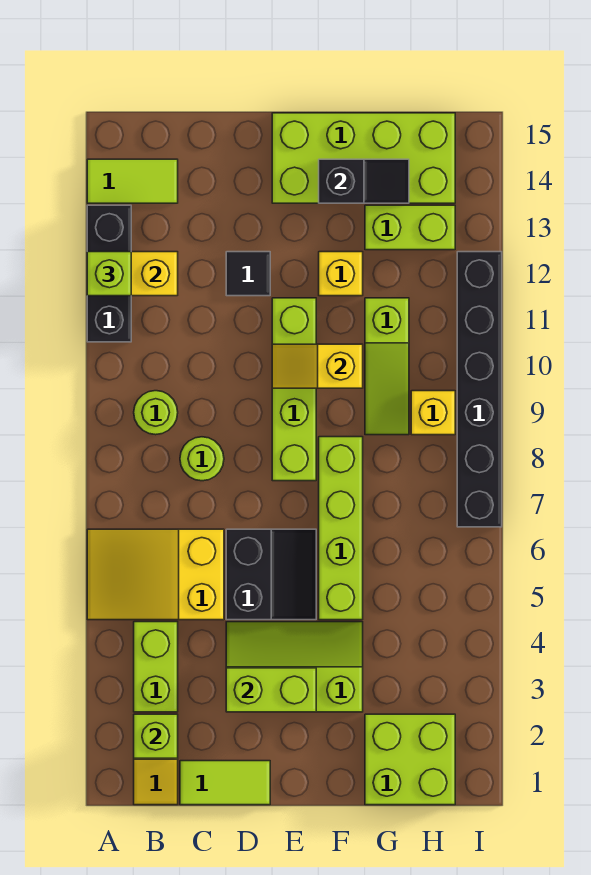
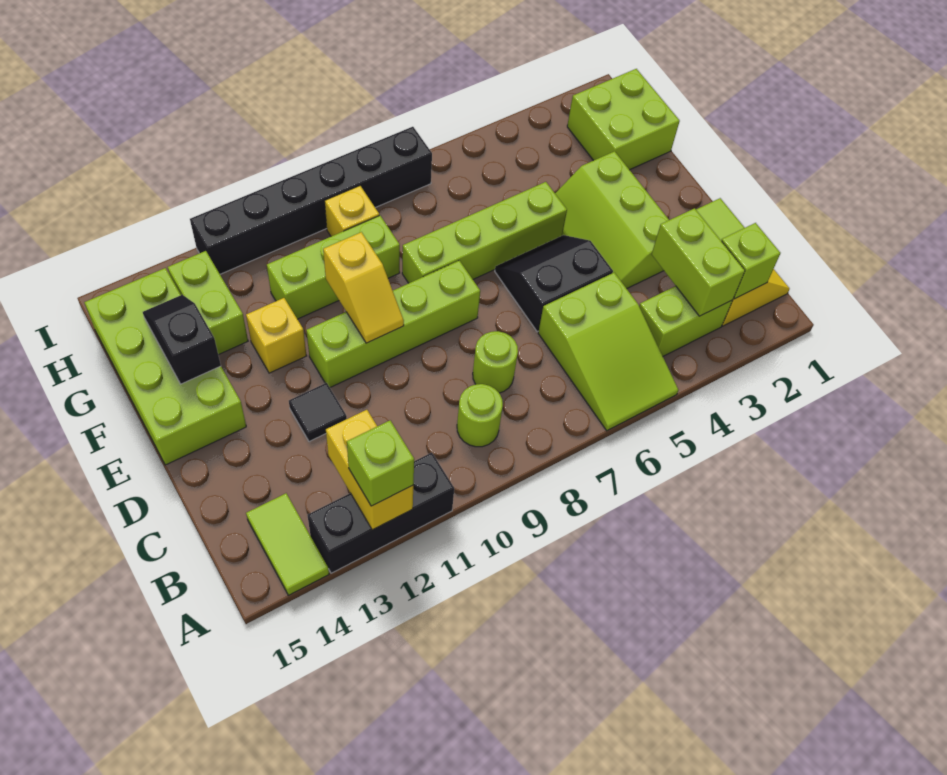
yellow 2x3 slope [87,529,224,620] -> lime 2x3 slope [538,273,678,431]
lime 1x2 brick [226,668,316,712] -> lime 1x2 brick moved to [652,208,745,316]
lime 1x3 slope [365,298,409,435] -> lime 1x3 brick [267,215,400,319]

